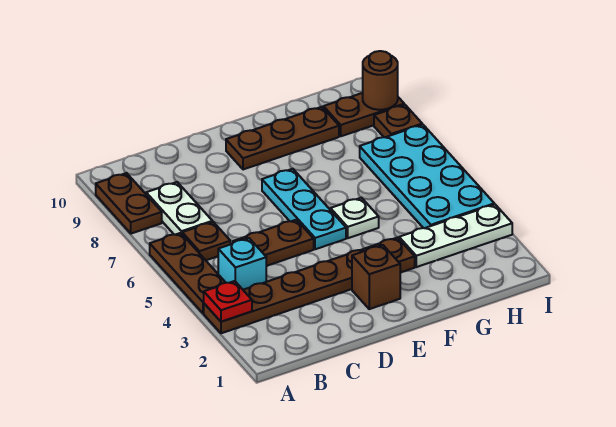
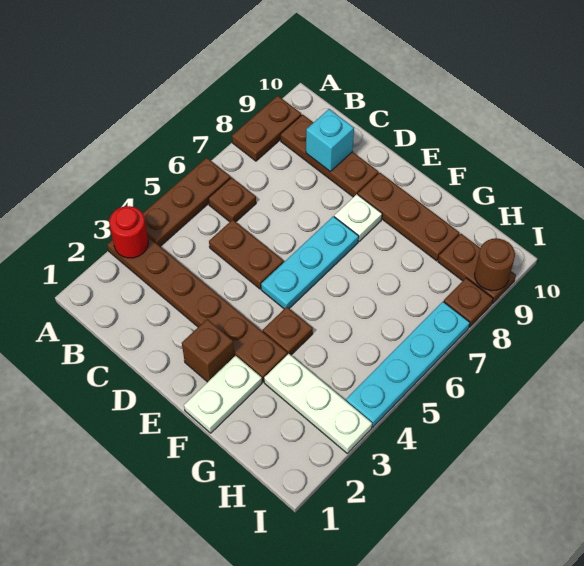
red 1x1 plate [204,281,252,322] -> red 1x1 round brick [109,206,148,258]
cyan 1x1 brick [218,238,266,290] -> cyan 1x1 brick moved to [306,109,354,172]
white 1x2 plate [146,182,212,235] -> white 1x2 plate moved to [184,356,262,433]
none -> brown 1x3 plate [281,114,379,197]
none -> brown 1x1 plate [263,307,313,355]
white 1x1 plate [331,198,379,238] -> white 1x1 plate moved to [334,194,382,241]
cyan 2x4 plate [360,125,494,228] -> cyan 1x4 plate [346,302,470,427]

